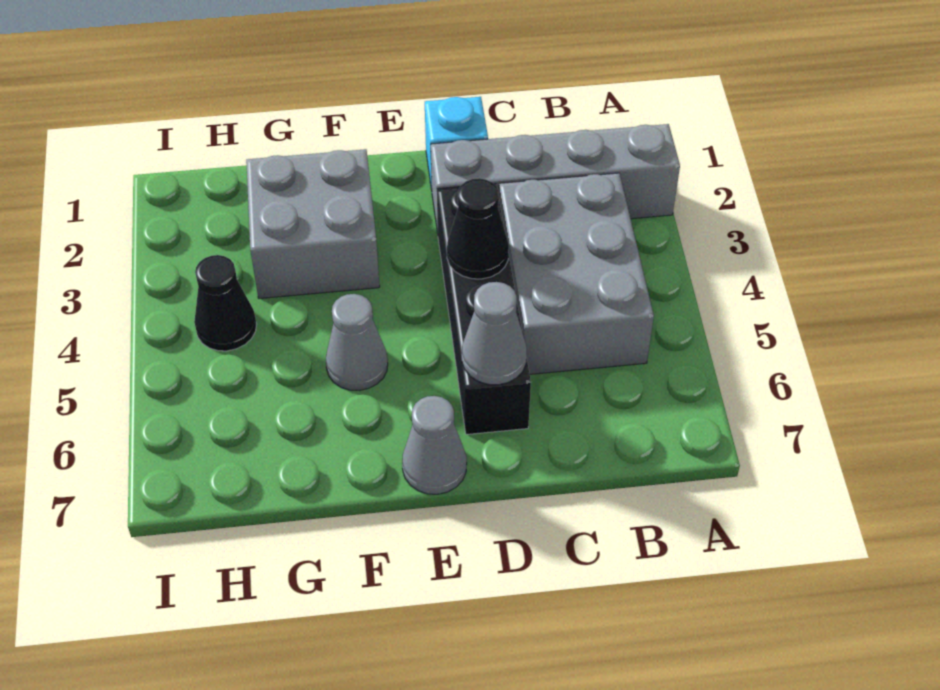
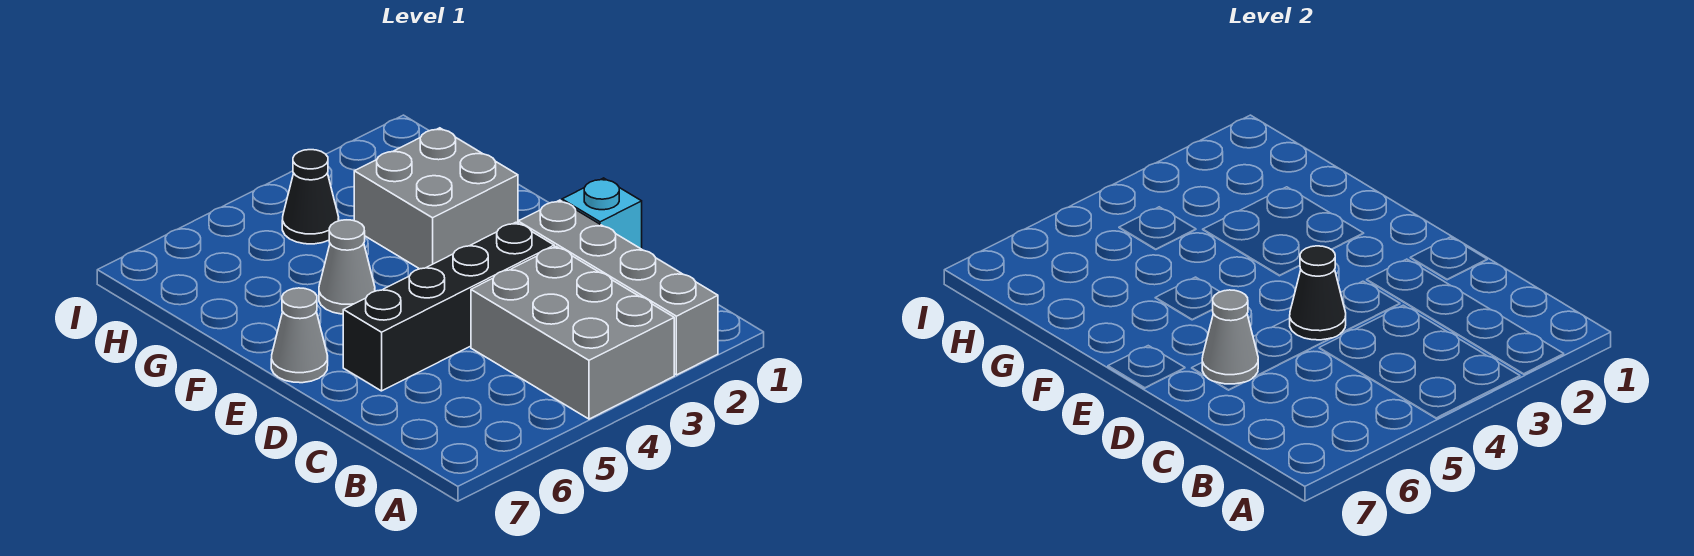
grey 2x3 brick [499,173,654,374] -> grey 2x3 brick turned to [471,246,674,419]

